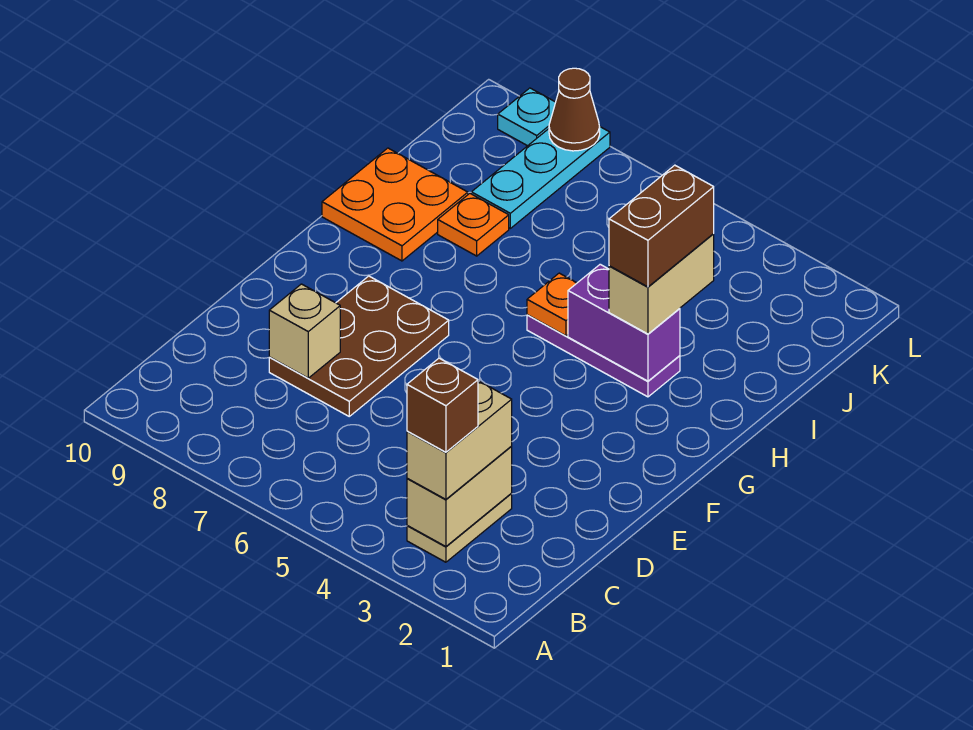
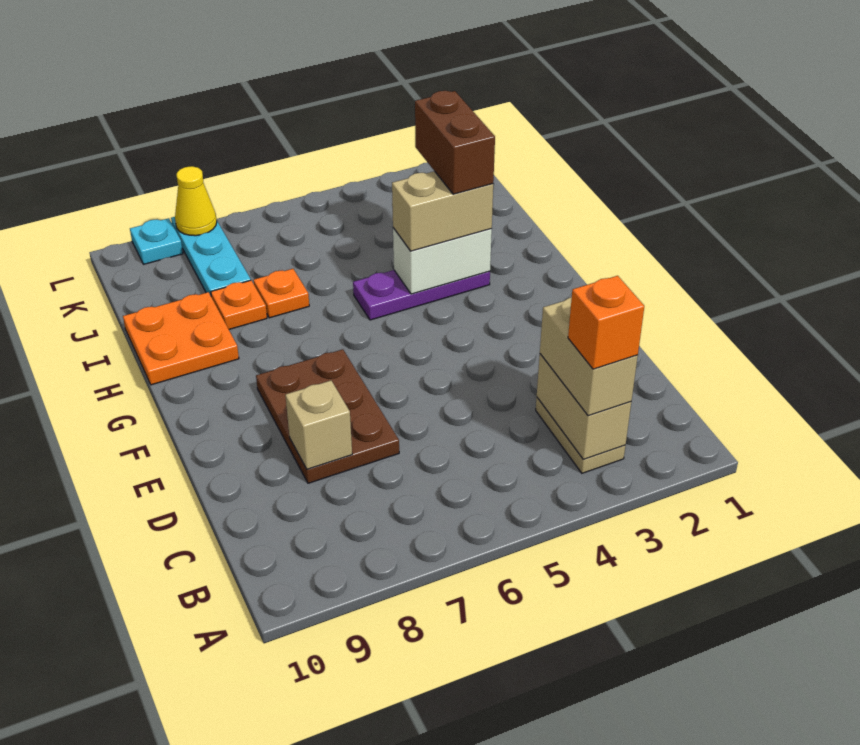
brown 1x1 brick [407,358,478,452] -> orange 1x1 brick [568,276,644,369]
purple 1x2 brick [568,264,680,381] -> white 1x2 brick [393,228,492,294]
tan 1x2 brick [609,234,714,334] -> tan 1x2 brick turned to [392,171,493,251]
orange 1x1 plate [527,273,577,336] -> orange 1x1 plate moved to [253,269,309,318]
brown 1x1 cone [549,68,600,151] -> yellow 1x1 cone [175,166,217,236]

